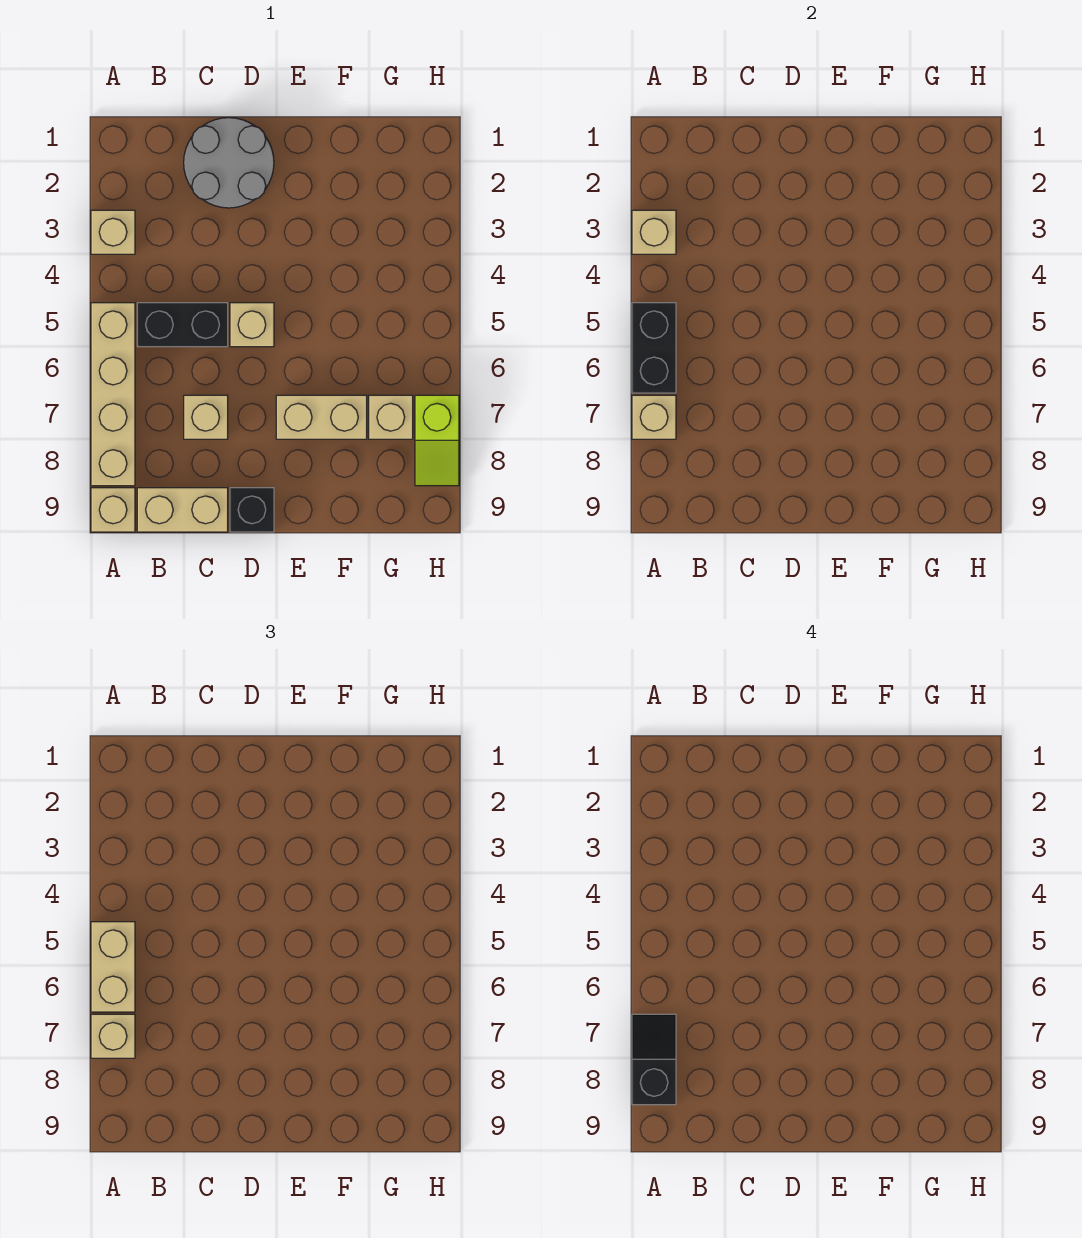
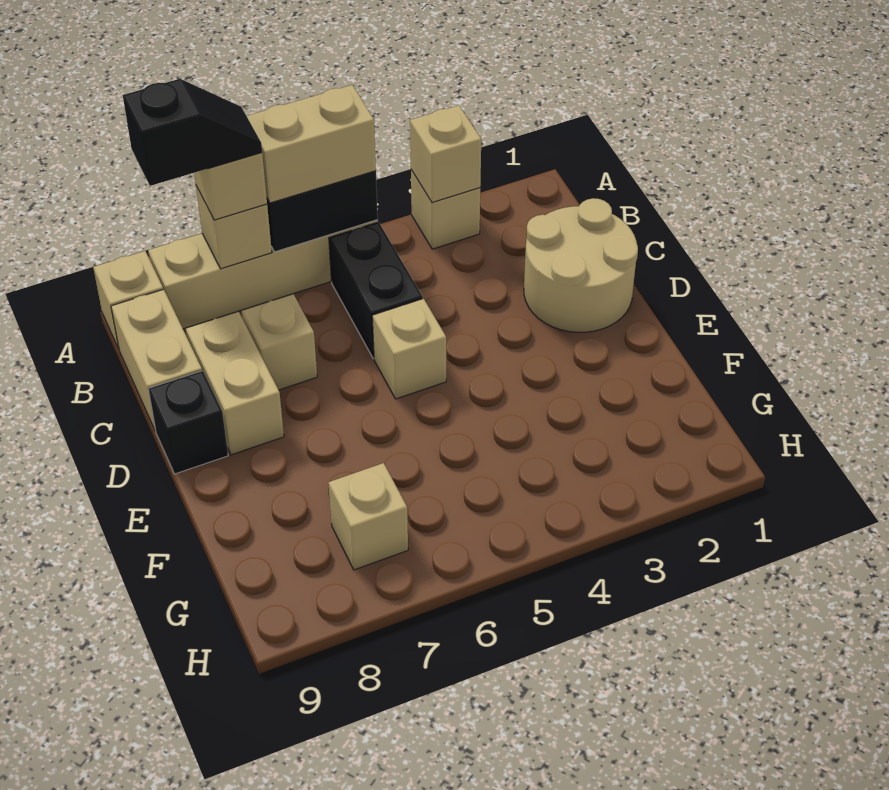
grey 2x2 round brick [184,118,274,208] -> tan 2x2 round brick [524,198,638,332]
tan 1x2 brick [276,395,367,439] -> tan 1x2 brick moved to [186,311,284,455]
lime 1x2 slope [415,395,459,486] -> none

